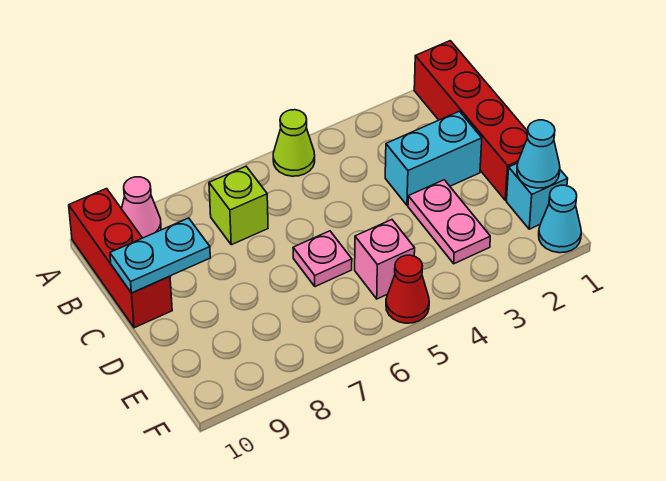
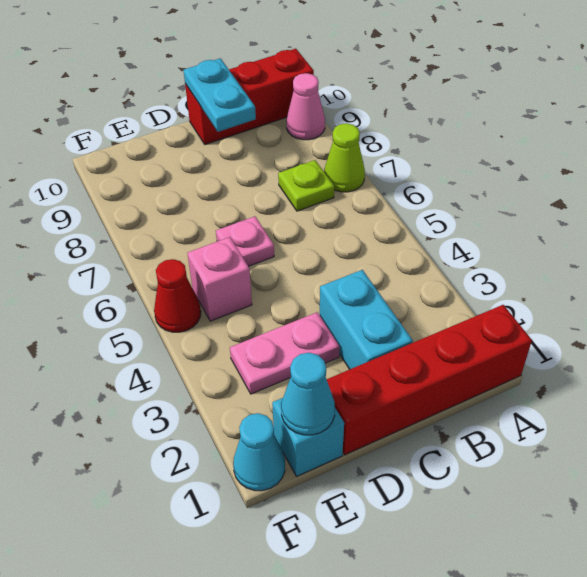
lime 1x1 cone [273,110,315,176] -> lime 1x1 cone moved to [324,123,365,192]
lime 1x1 brick [209,167,268,245] -> lime 1x1 plate [278,160,334,211]

